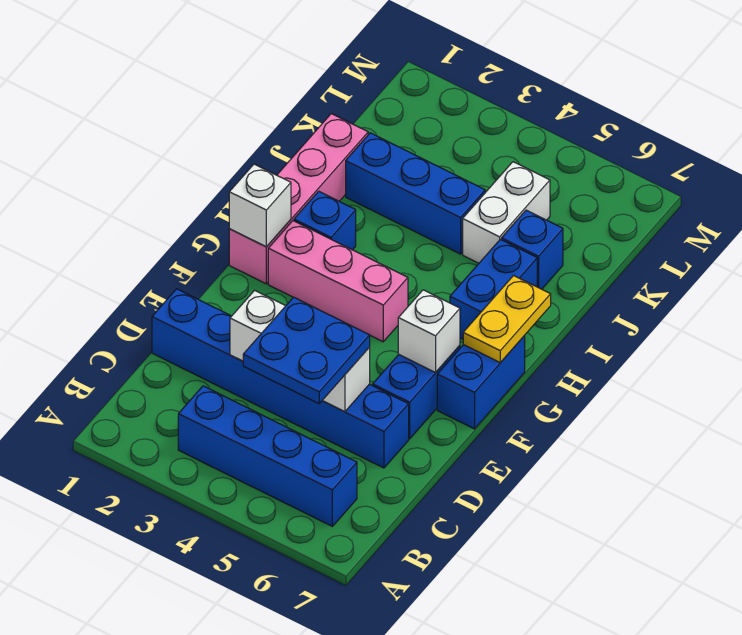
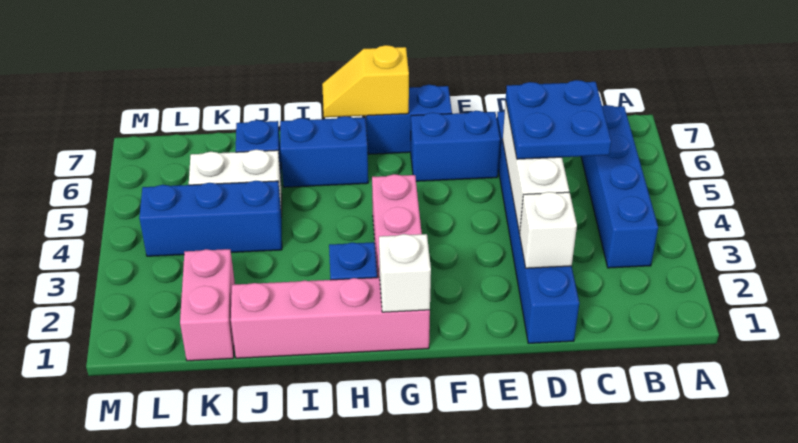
white 1x1 brick [398,290,460,372] -> white 1x1 brick moved to [520,192,577,268]
yellow 1x2 plate [463,276,551,363] -> yellow 1x2 slope [322,45,409,117]
blue 1x3 brick [346,133,485,254] -> blue 1x3 brick turned to [139,181,282,256]
none -> pink 1x2 brick [180,249,235,361]

